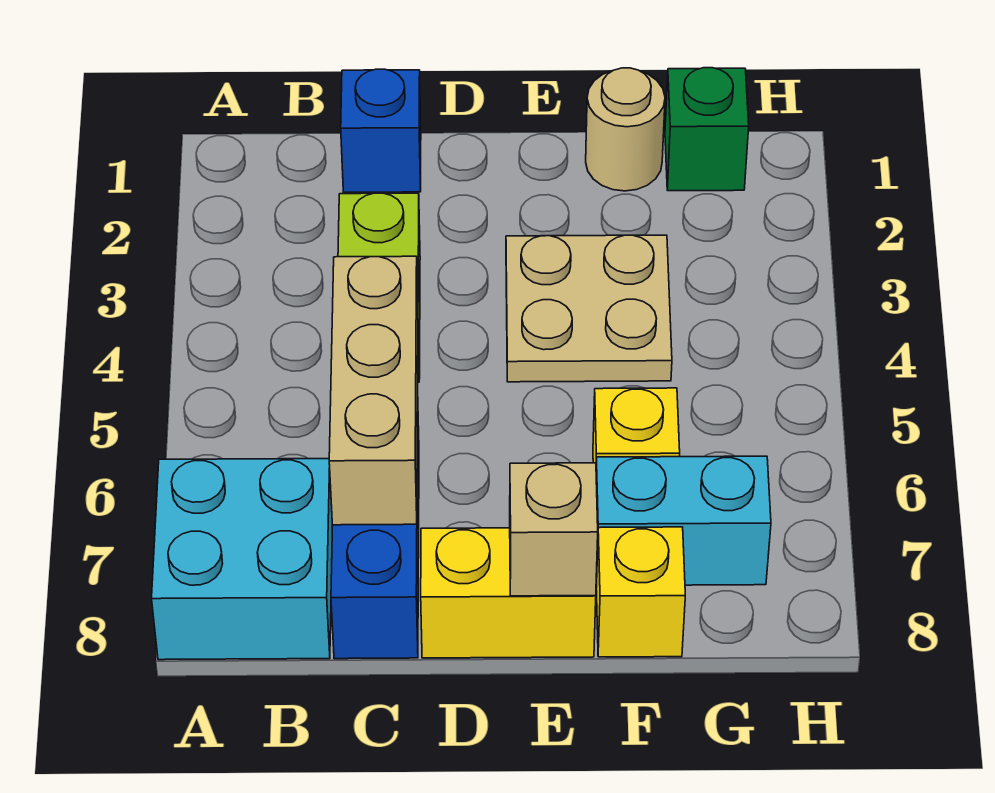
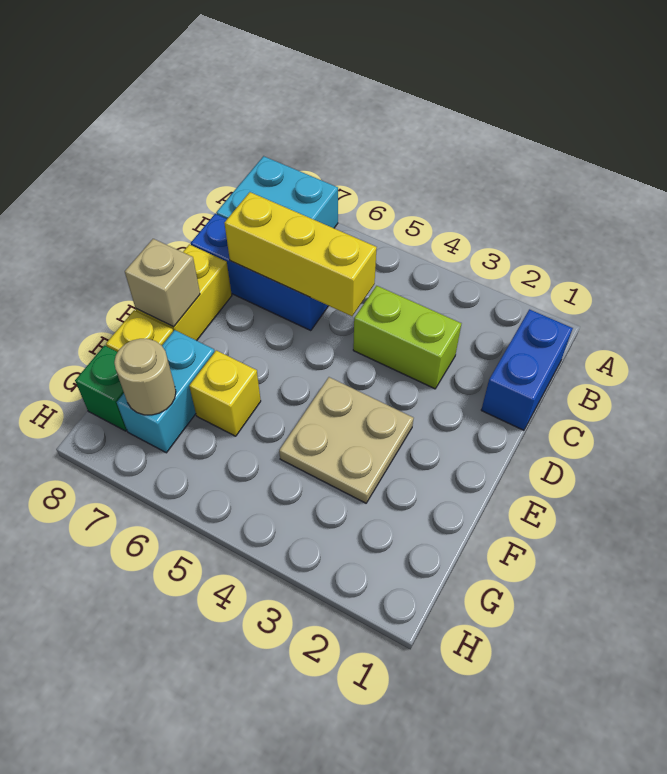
blue 1x1 brick [341,69,421,192] -> blue 1x2 brick [481,309,573,430]
tan 1x3 brick [329,256,418,525] -> yellow 1x3 brick [224,192,377,316]
tan 1x1 round brick [586,68,665,191] -> tan 1x1 round brick moved to [114,339,176,415]
green 1x1 brick [665,68,749,191] -> green 1x1 brick moved to [75,345,127,431]

